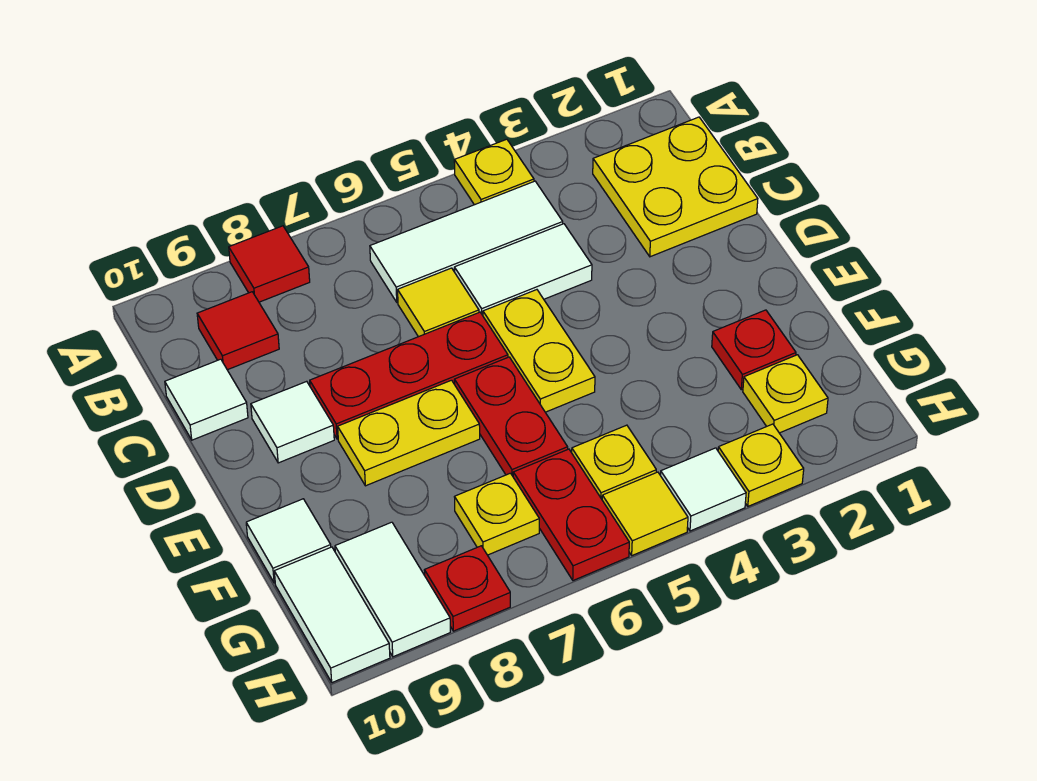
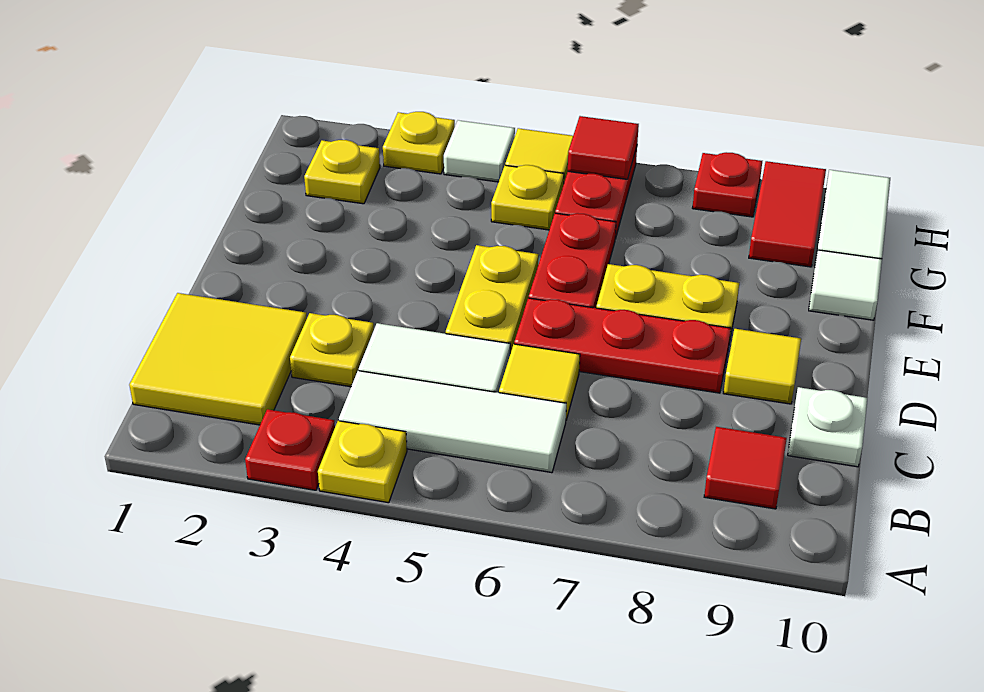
red 1x1 tile [229,226,310,302] -> red 1x1 tile moved to [568,116,639,179]
yellow 2x2 plate [593,117,758,257] -> yellow 2x2 tile [129,293,307,425]
white 1x1 tile [165,359,248,440] -> white 1x1 plate [788,387,867,467]
white 1x1 tile [251,381,334,463] -> yellow 1x1 tile [724,329,801,404]
red 1x1 plate [712,310,796,390] -> red 1x1 plate moved to [245,409,335,490]
yellow 1x1 plate [455,473,539,555] -> yellow 1x1 plate moved to [290,313,374,387]
white 1x2 tile [335,522,450,657] -> red 1x2 tile [749,161,826,267]

